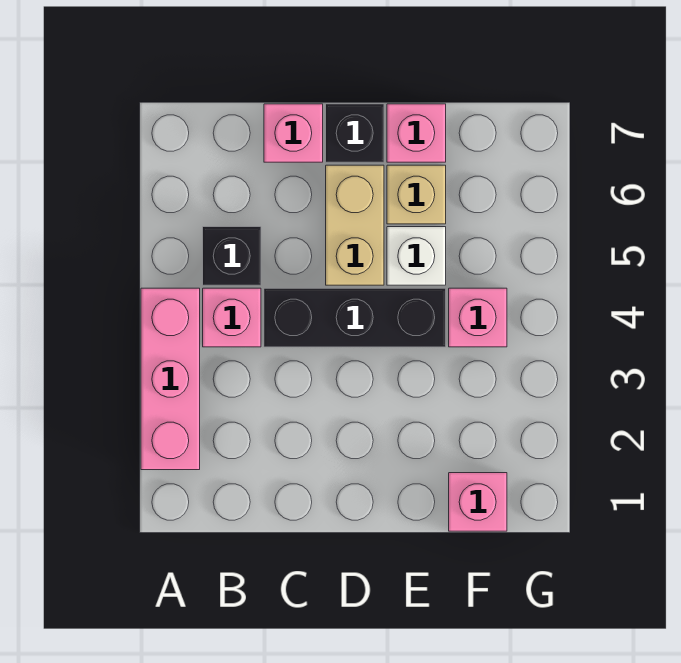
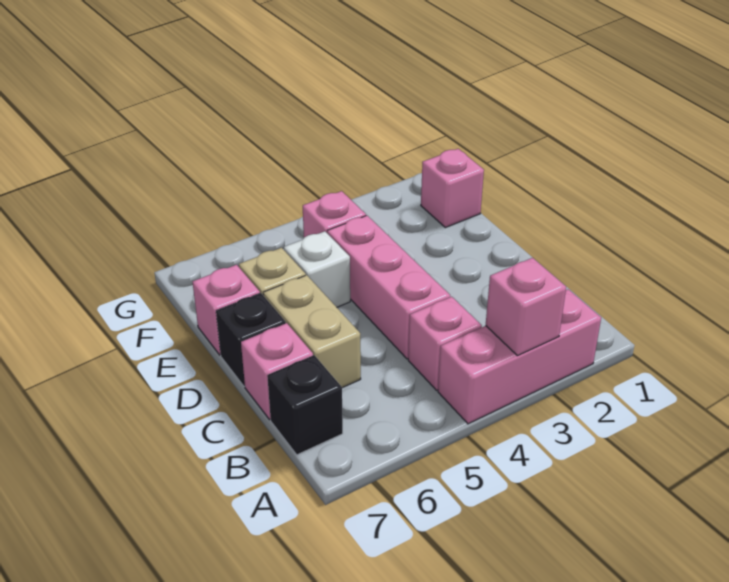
none -> pink 1x1 brick [486,258,566,356]
black 1x1 brick [203,227,261,285] -> black 1x1 brick moved to [267,355,343,455]
black 1x3 brick [264,288,446,347] -> pink 1x3 brick [327,216,450,359]
tan 1x2 brick [326,165,384,285] -> tan 1x2 brick turned to [263,275,361,388]

